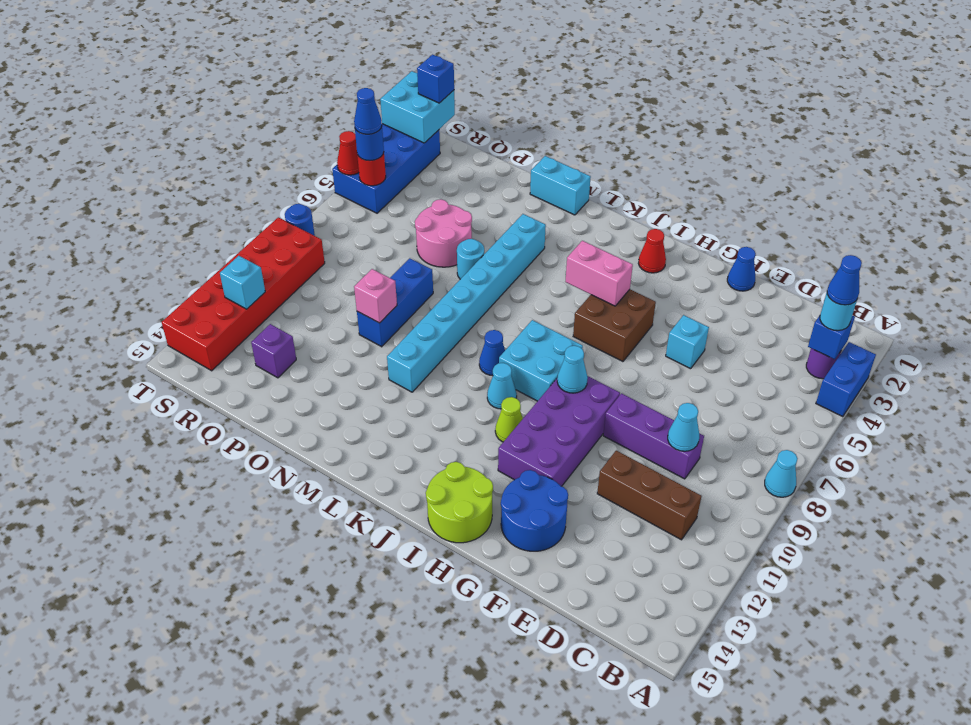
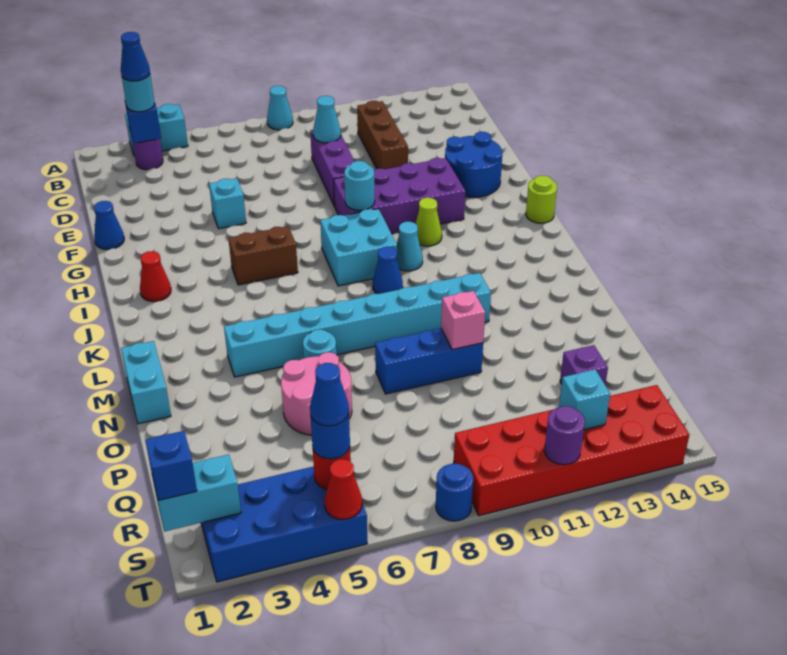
blue 1x2 brick [816,342,876,417] -> cyan 1x2 brick [125,104,188,156]
brown 2x2 brick [573,289,656,361] -> brown 1x2 brick [228,226,298,285]
cyan 1x1 cone [557,346,588,393] -> cyan 1x1 round brick [344,161,375,211]
lime 2x2 round brick [426,462,493,543] -> lime 1x1 round brick [526,176,557,223]
pink 1x2 brick [565,241,633,306] -> none
cyan 2x2 brick [380,71,455,143] -> cyan 1x2 brick [153,454,241,531]
none -> purple 1x1 round brick [544,406,585,465]

